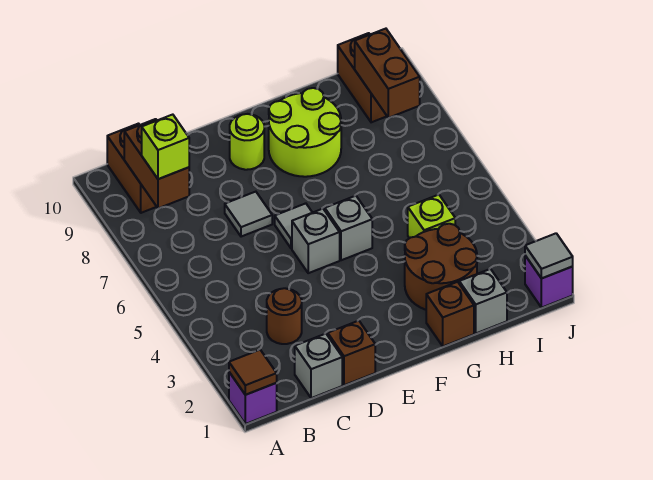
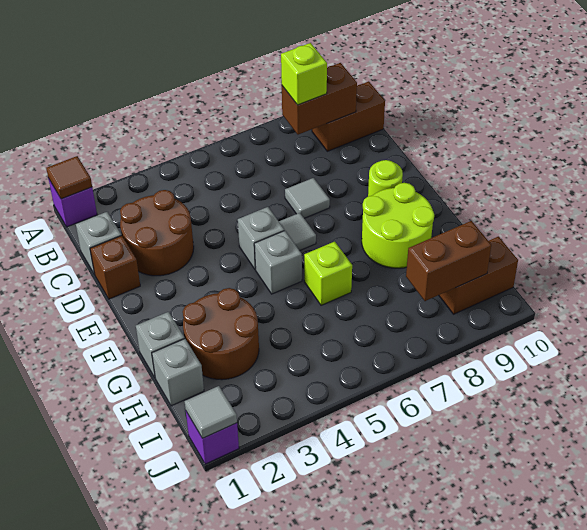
brown 1x1 round brick [267,288,302,344] -> brown 2x2 round brick [120,190,194,276]
brown 1x1 brick [426,282,474,346] -> grey 1x1 brick [136,312,185,377]
lime 1x1 brick [408,195,455,238] -> lime 1x1 brick moved to [304,242,352,305]

